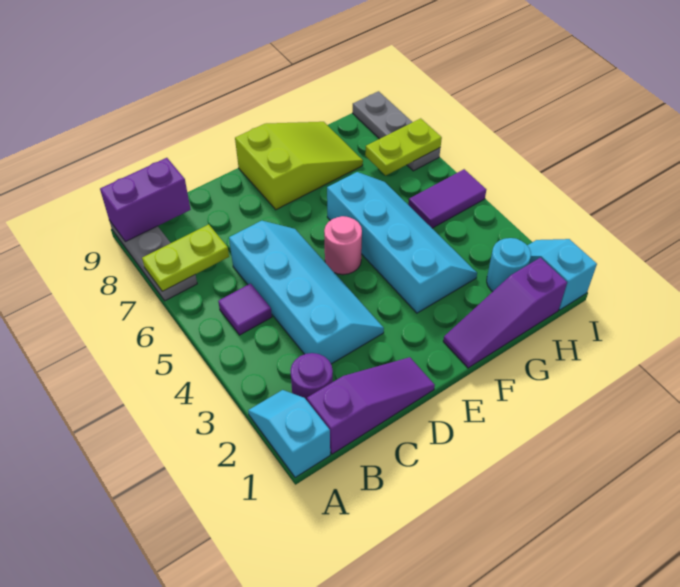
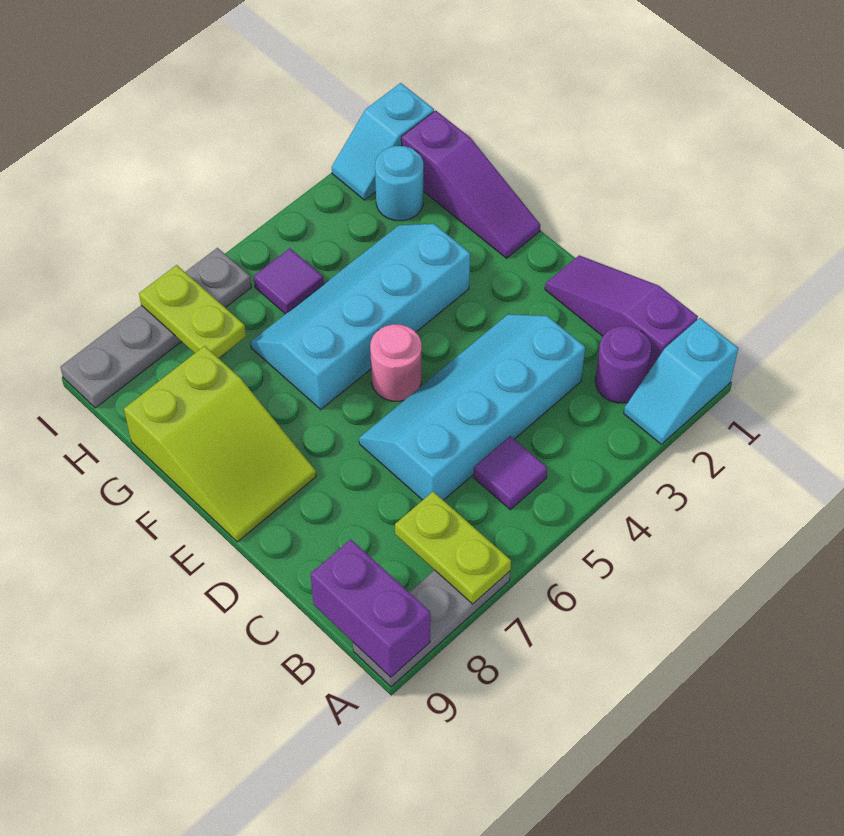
lime 2x3 slope [235,122,363,210] -> lime 2x3 slope turned to [124,346,316,542]
purple 1x2 tile [408,169,486,228] -> purple 1x1 tile [254,248,324,314]
grey 1x3 plate [353,91,440,171] -> grey 1x4 plate [60,248,251,408]

